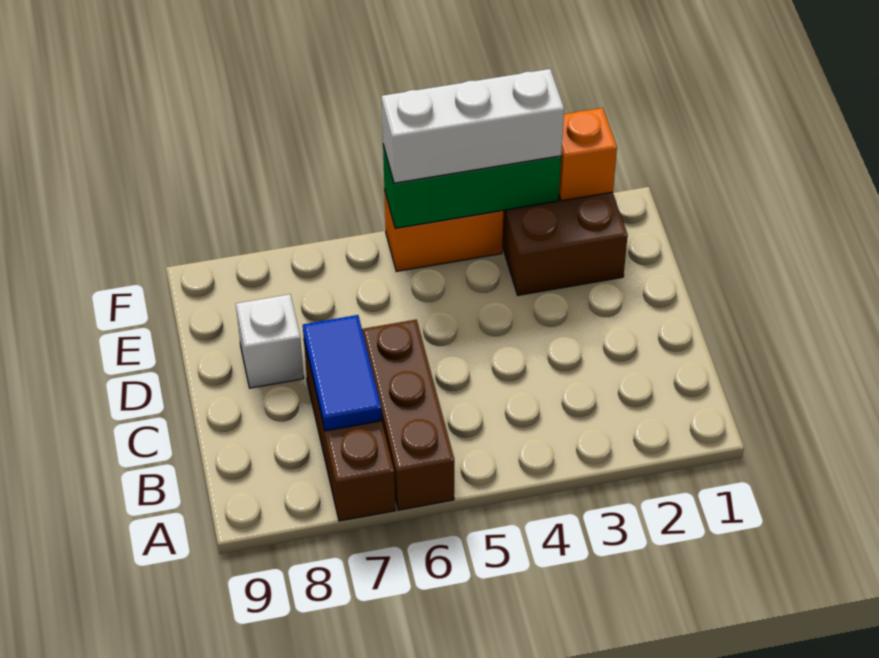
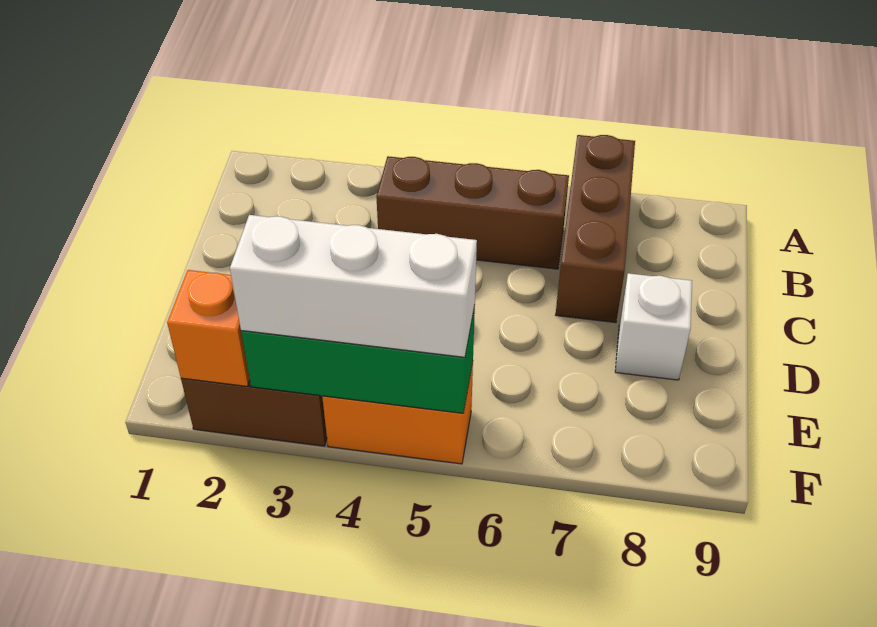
brown 1x3 brick [362,320,454,510] -> brown 1x3 brick turned to [376,156,569,269]
blue 1x2 tile [303,315,382,431] -> none

